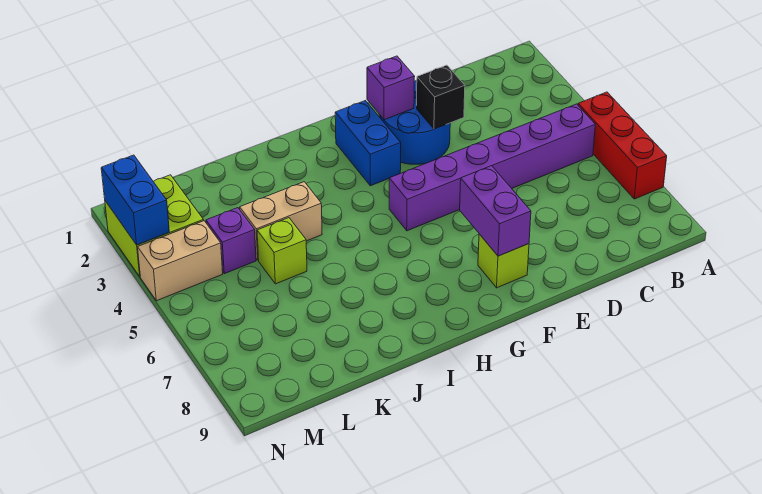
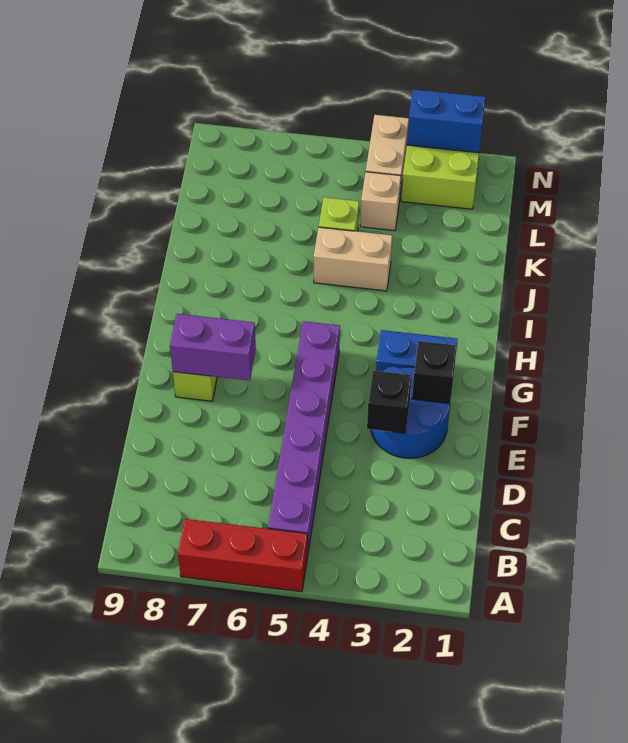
purple 1x1 brick [367,56,415,120] -> black 1x1 brick [412,341,457,404]
tan 1x2 brick [240,182,322,260] -> tan 1x2 brick turned to [314,227,392,291]
purple 1x1 brick [206,208,256,274] -> tan 1x1 brick [360,172,401,231]

